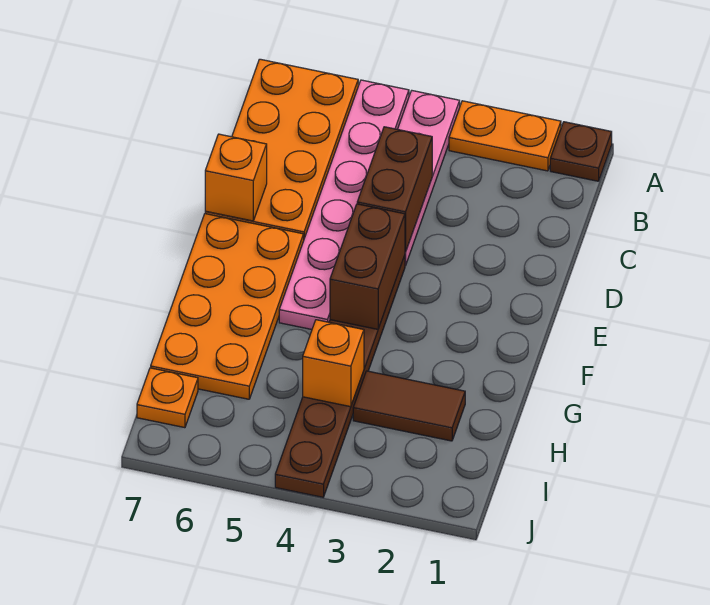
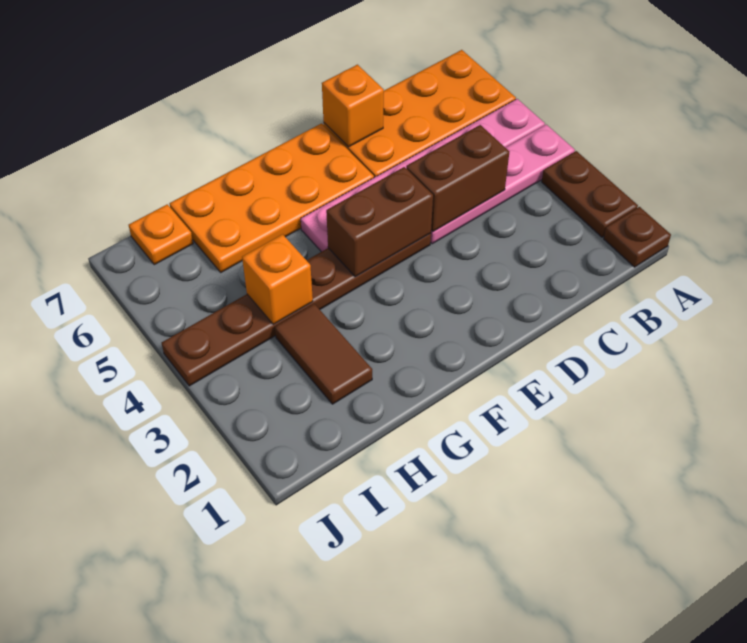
orange 1x2 plate [449,101,561,171] -> brown 1x2 plate [542,151,638,237]

